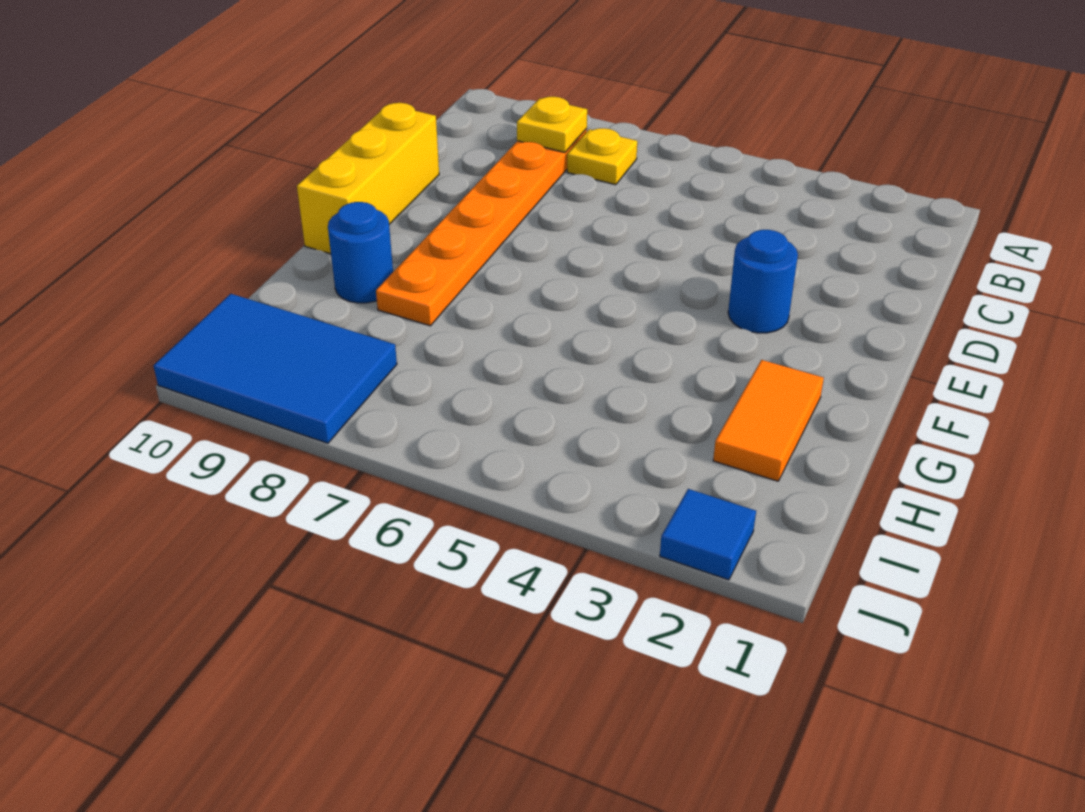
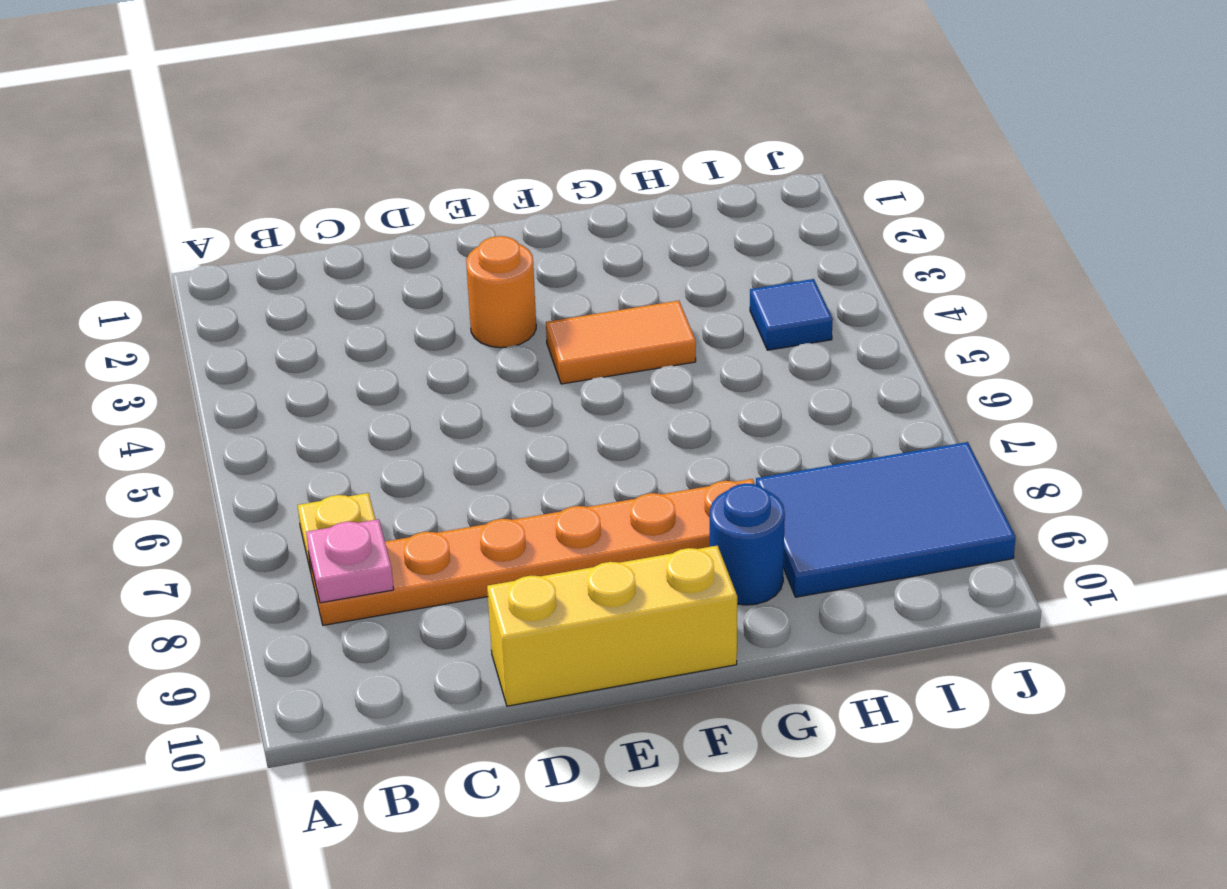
yellow 1x1 plate [517,97,587,152] -> pink 1x1 plate [306,519,394,603]
blue 1x1 round brick [728,230,798,333] -> orange 1x1 round brick [466,236,536,348]
orange 1x2 tile [713,360,824,481] -> orange 1x2 tile moved to [546,301,696,384]
blue 2x3 tile [154,294,397,443] -> blue 2x3 tile turned to [756,442,1016,597]
blue 1x1 tile [660,489,756,580] -> blue 1x1 tile moved to [750,279,833,350]

